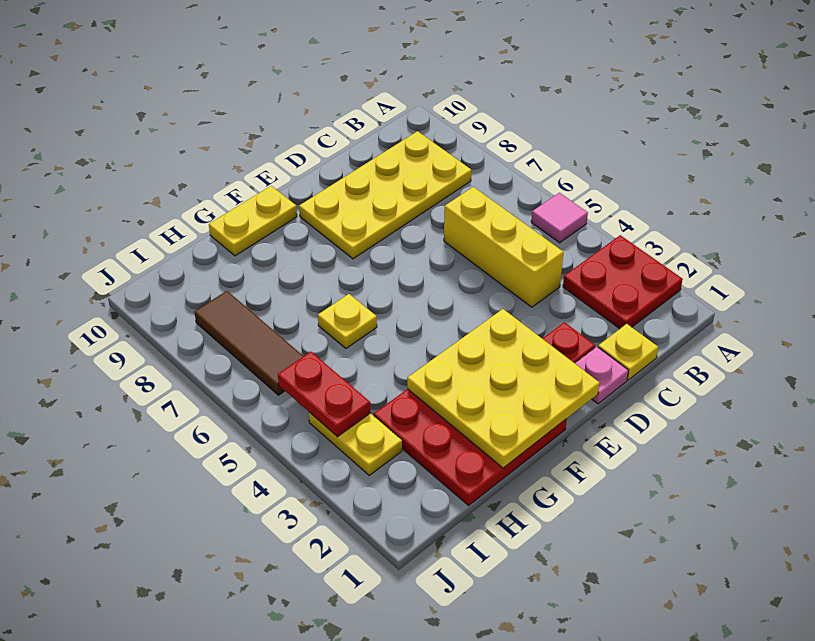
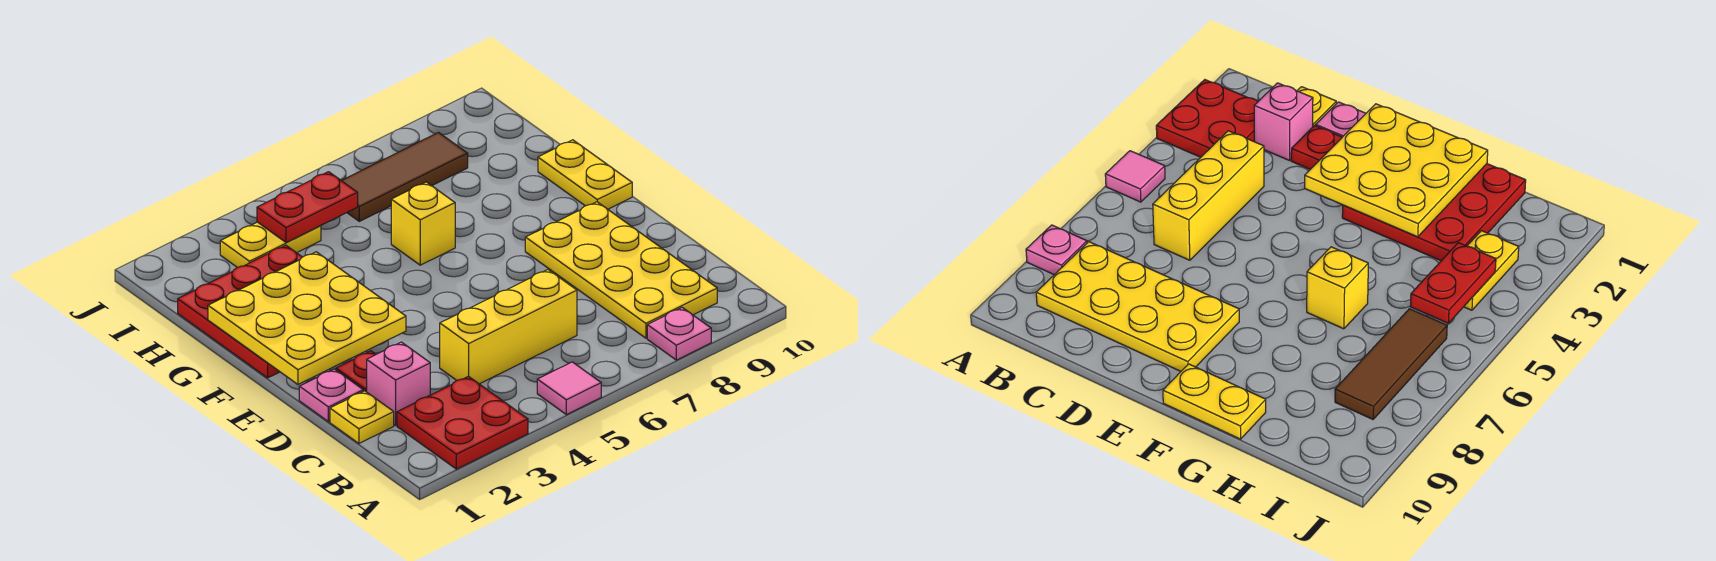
none -> pink 1x1 plate [647,308,711,360]
none -> pink 1x1 brick [367,342,430,425]
yellow 1x1 plate [318,294,377,348] -> yellow 1x1 brick [391,182,455,265]

